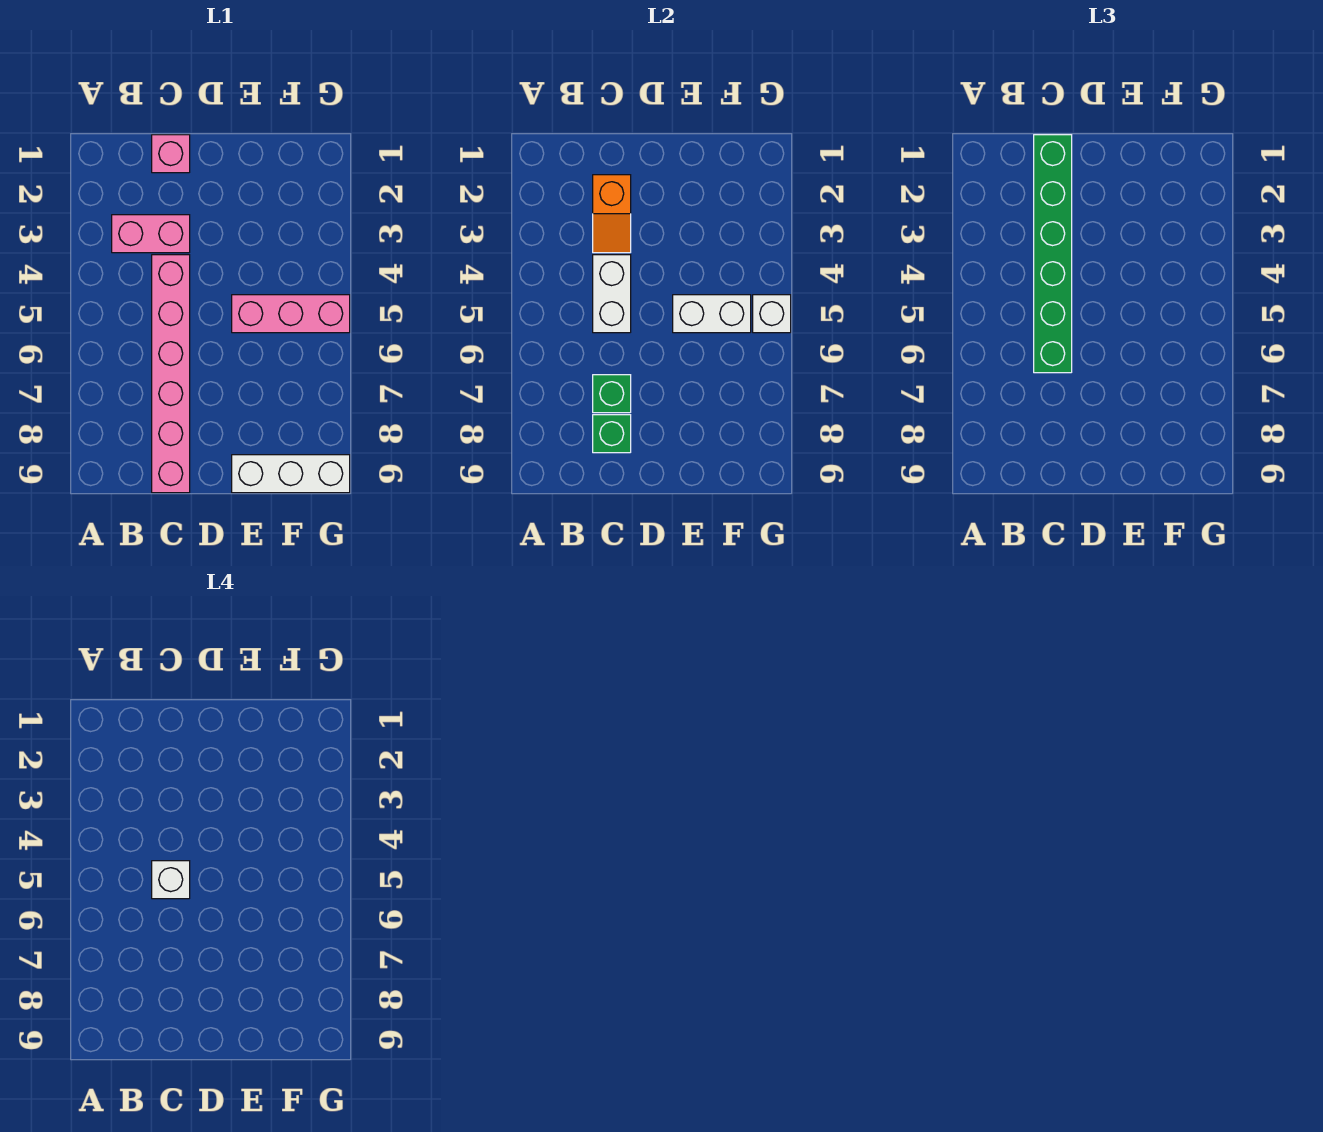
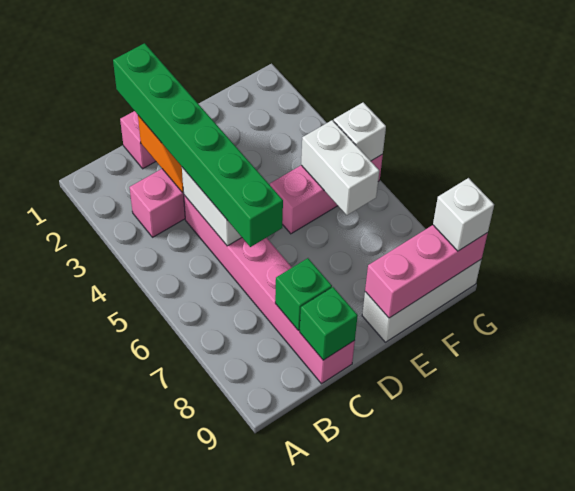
white 1x1 brick [152,861,190,899] -> white 1x1 brick moved to [433,178,494,251]
green 1x1 brick [593,375,631,413] -> green 1x1 brick moved to [300,287,358,360]
white 1x2 brick [673,295,751,333] -> white 1x2 brick turned to [301,120,379,215]
none -> pink 1x3 brick [365,225,488,318]

